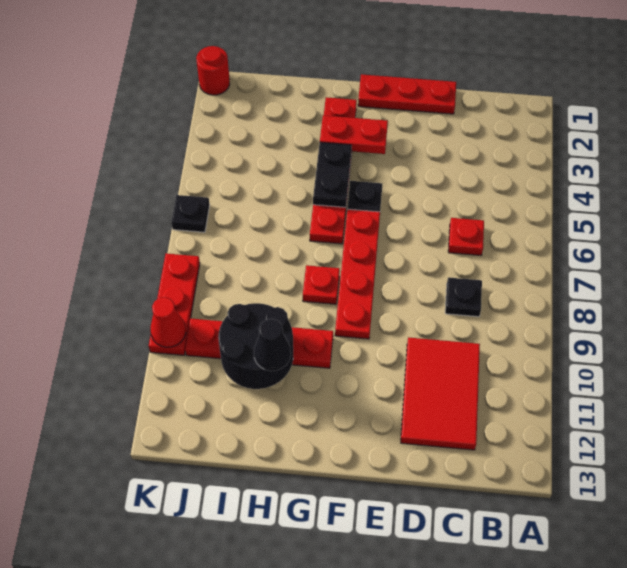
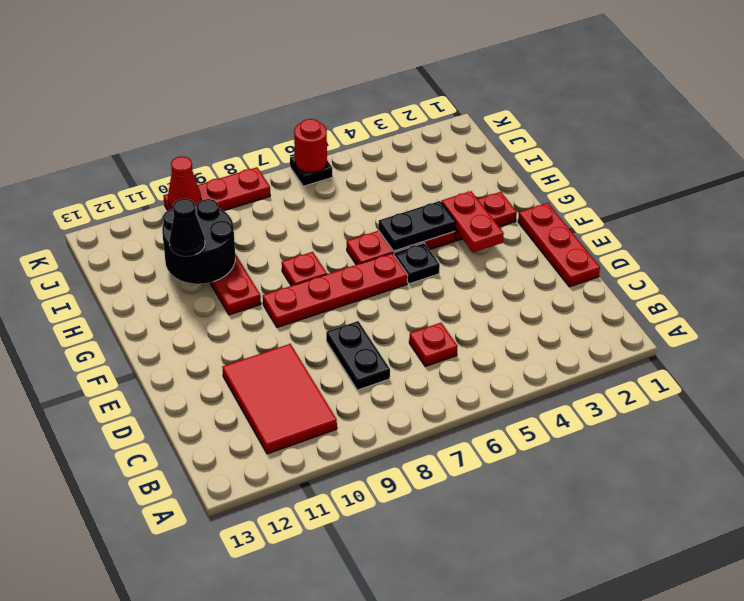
black 1x1 plate [445,277,482,317] -> black 1x2 plate [326,321,390,390]
red 2x3 tile [401,337,480,450] -> red 2x3 tile turned to [222,344,337,454]
red 1x1 round brick [196,46,230,95] -> red 1x1 round brick moved to [294,119,327,173]

